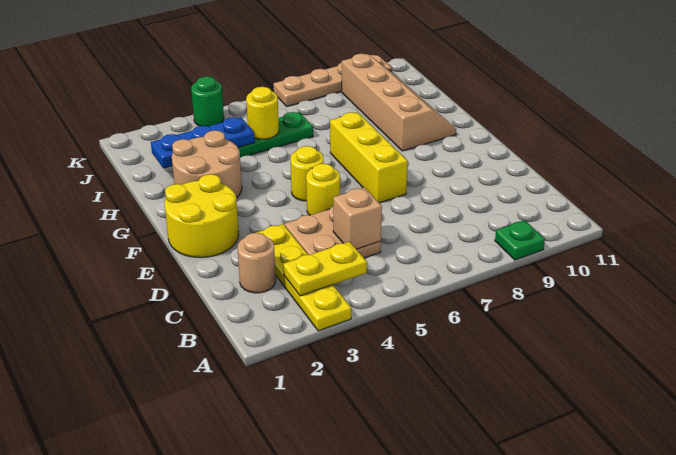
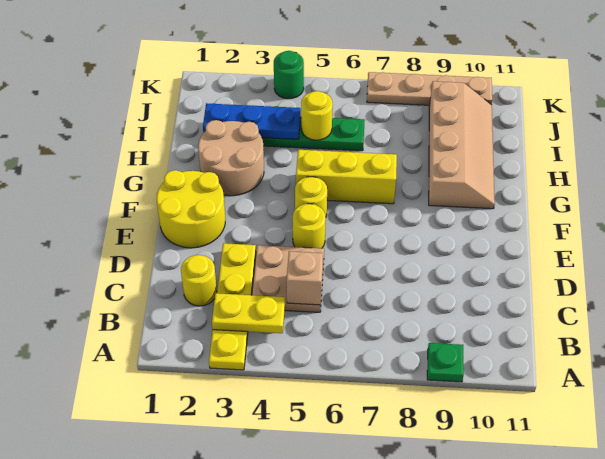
tan 1x1 round brick [238,233,276,293] -> yellow 1x1 round brick [181,255,217,306]
yellow 1x3 brick [330,112,408,203] -> yellow 1x3 brick turned to [296,150,397,204]

